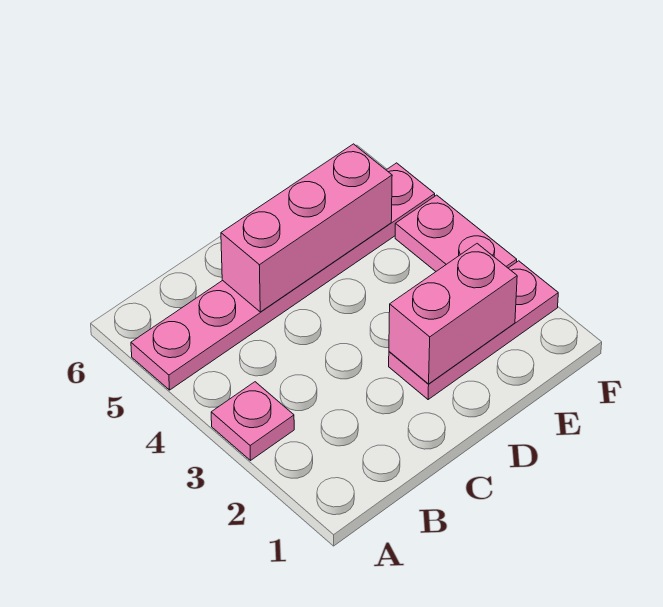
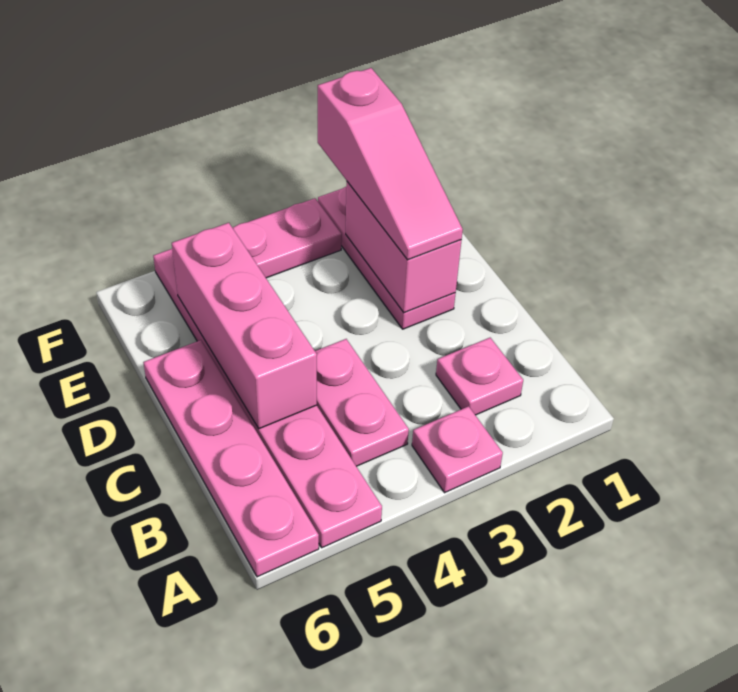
none -> pink 1x4 plate [143,340,319,577]
none -> pink 1x1 plate [436,338,523,415]
none -> pink 1x2 plate [315,339,409,466]
none -> pink 1x3 slope [318,68,463,260]

